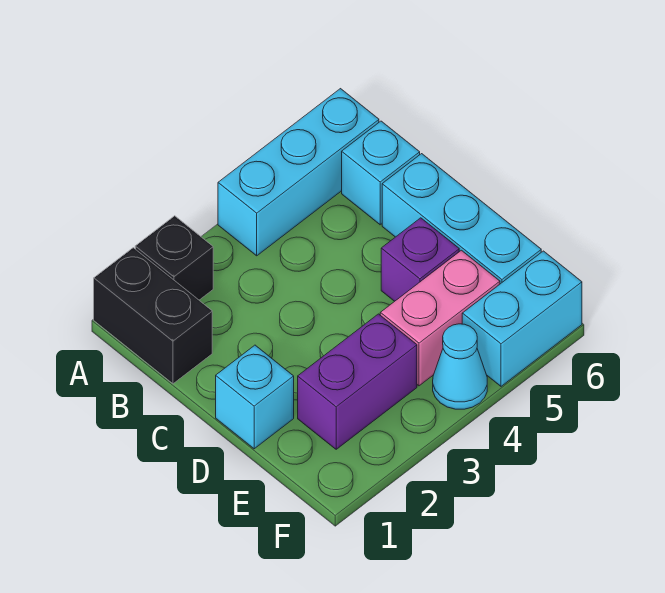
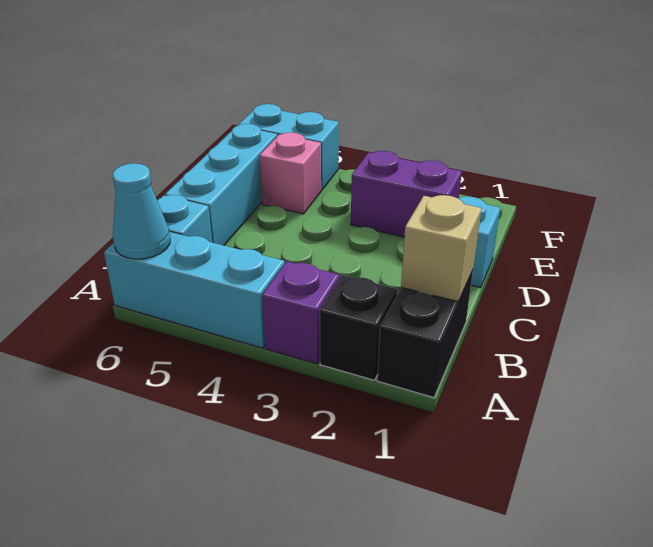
none -> tan 1x1 brick [401,195,482,302]
purple 1x1 brick [381,218,459,301] -> purple 1x1 brick moved to [262,261,339,364]
pink 1x2 brick [380,250,500,386] -> pink 1x1 brick [259,133,321,214]
cyan 1x1 cone [433,324,487,409] -> cyan 1x1 cone moved to [112,163,170,259]

